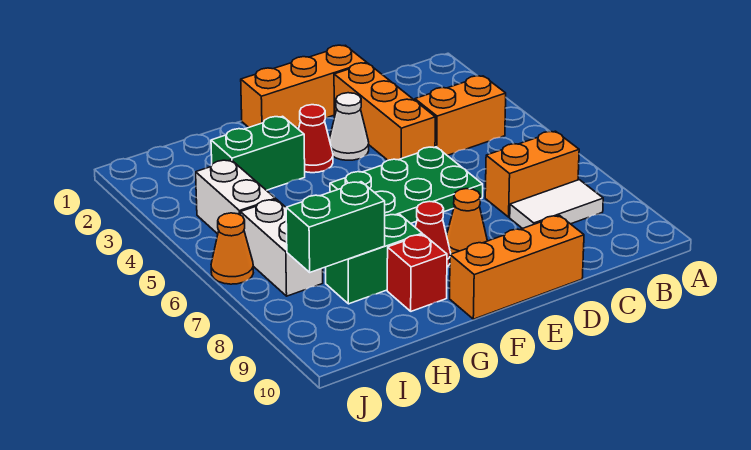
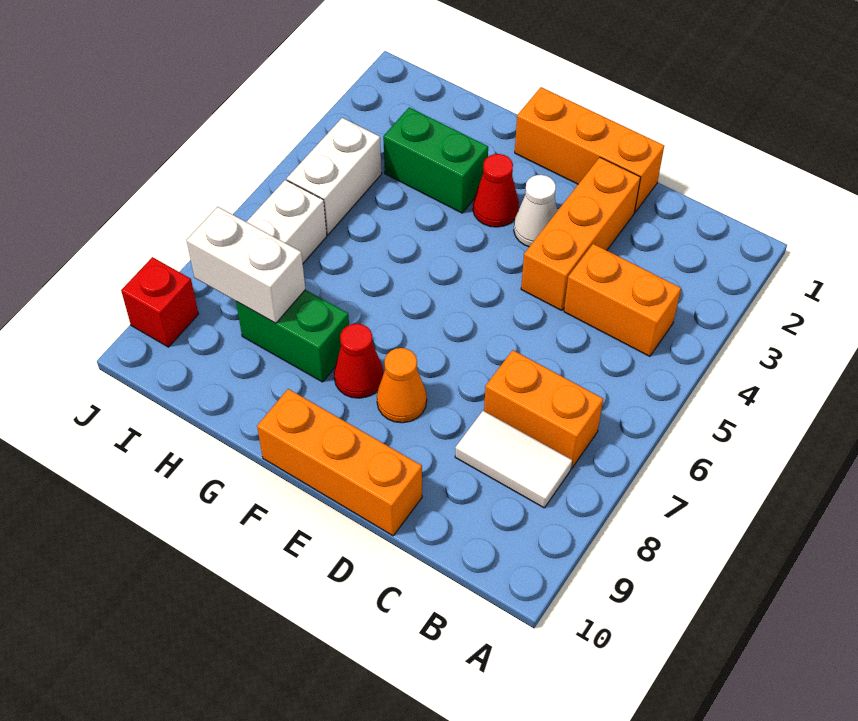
green 2x3 plate [330,147,483,223] -> none
red 1x1 brick [387,234,447,311] -> red 1x1 brick moved to [121,257,198,347]
green 1x2 brick [286,182,385,272] -> white 1x2 brick [187,207,305,323]
orange 1x1 cone [211,213,253,284] -> none

